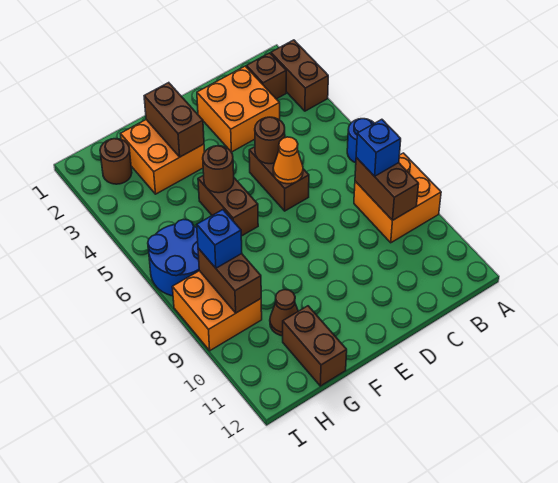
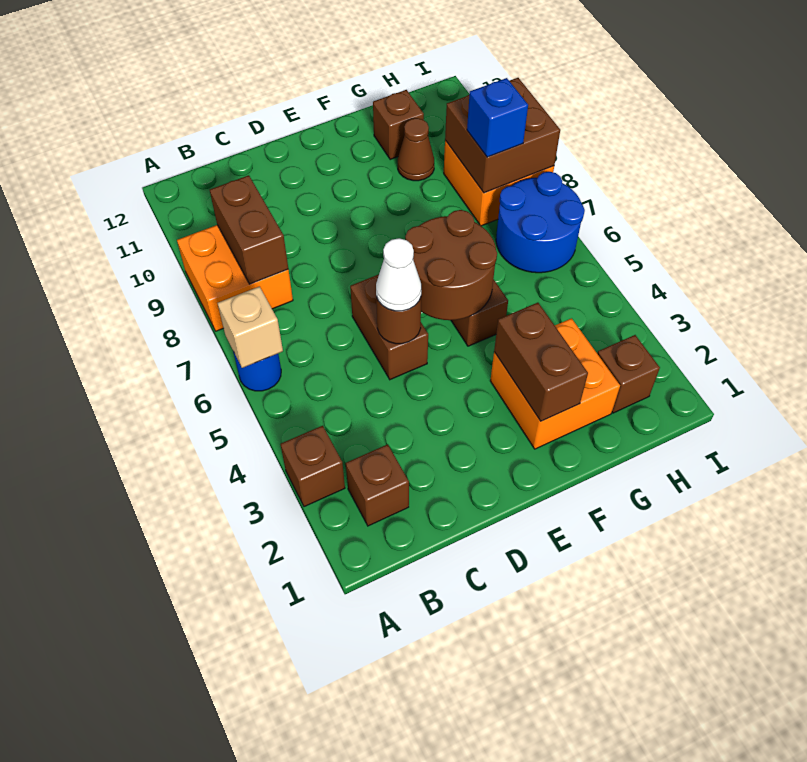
brown 1x2 brick [271,40,328,111] -> brown 1x1 brick [281,426,345,507]
none -> tan 1x1 brick [218,286,283,368]
blue 1x1 brick [356,119,401,176] -> none
orange 2x2 brick [197,66,280,152] -> none
none -> white 1x1 cone [376,238,421,311]
orange 1x1 cone [273,137,303,184] -> none
brown 1x1 round brick [203,146,234,193] -> brown 2x2 round brick [405,210,497,320]
brown 1x2 brick [283,306,347,386] -> brown 1x1 brick [373,90,424,159]
brown 1x1 round brick [100,139,132,184] -> brown 1x1 brick [597,335,660,413]
brown 1x2 brick [198,248,261,313] -> brown 2x2 brick [445,78,560,193]

